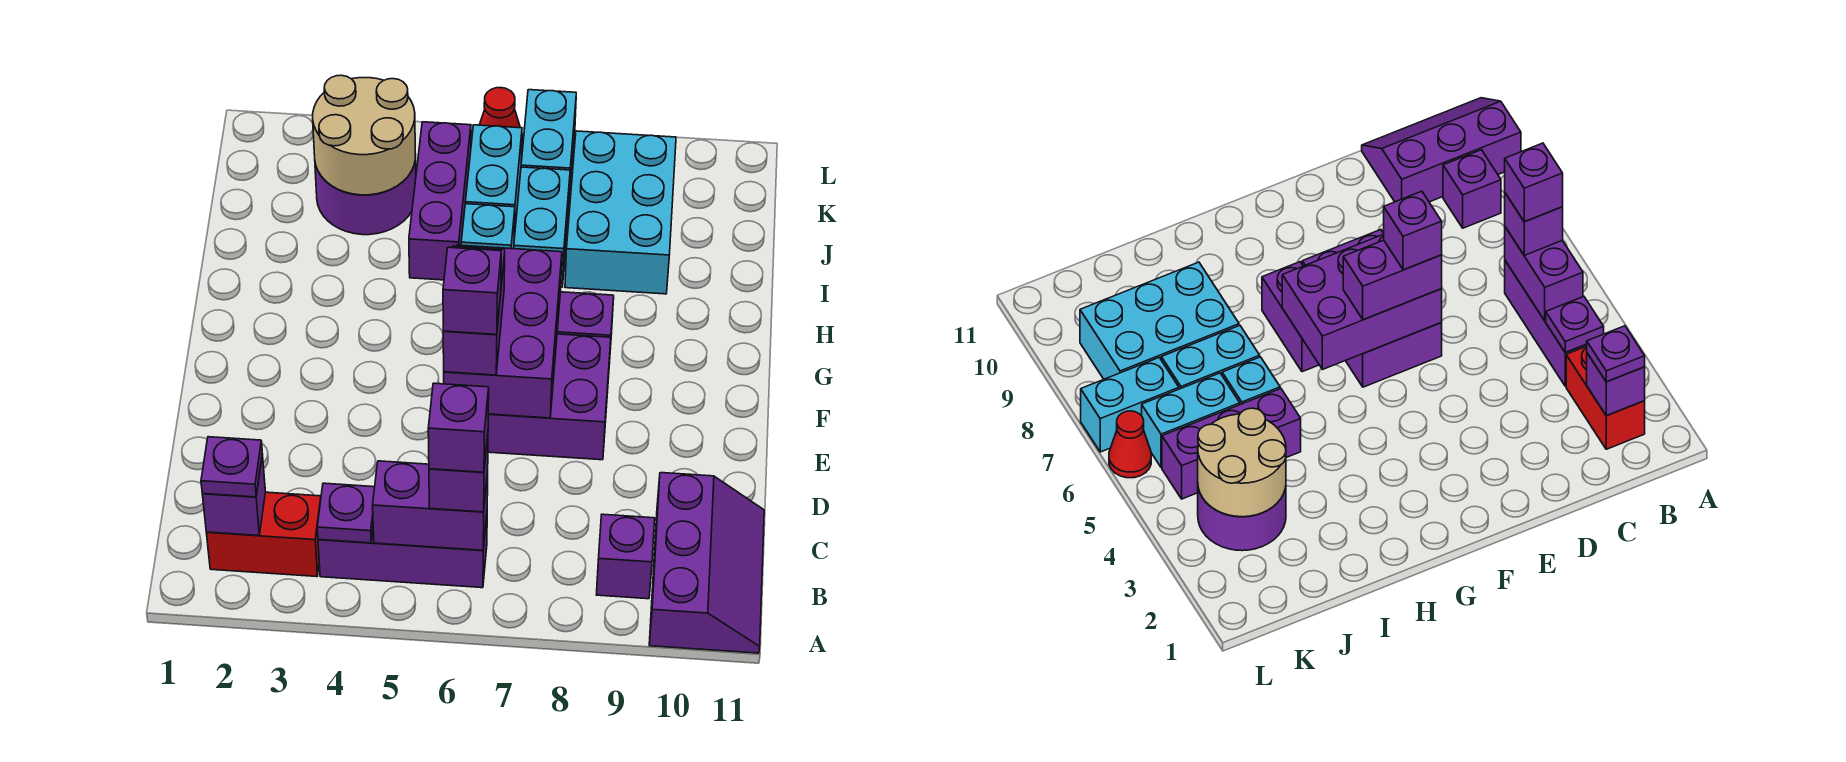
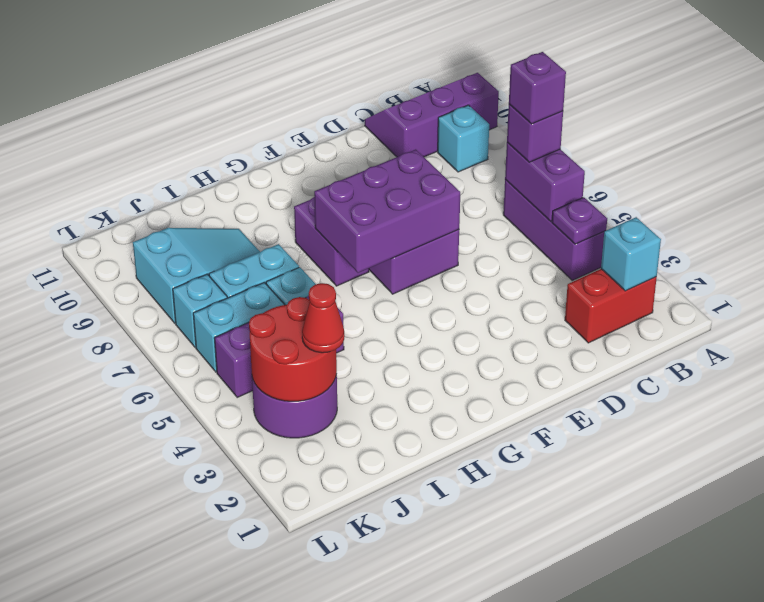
red 1x2 brick [206,492,321,577] -> red 1x2 brick turned to [565,269,657,343]
purple 1x1 brick [202,454,265,536] -> cyan 1x1 brick [601,217,661,291]
purple 1x1 plate [201,437,262,497] -> none
purple 1x1 brick [596,514,655,599] -> cyan 1x1 brick [438,105,489,172]
purple 1x2 brick [443,246,505,375] -> none
purple 1x1 brick [443,247,501,335] -> none
cyan 2x3 brick [565,131,676,294] -> cyan 2x3 slope [133,228,260,323]
tan 2x2 round brick [313,75,415,195] -> red 2x2 round brick [249,297,337,401]
cyan 1x2 brick [521,90,576,200] -> cyan 1x1 brick [173,274,227,348]
red 1x1 cone [480,88,523,150] -> red 1x1 cone moved to [302,283,344,353]

